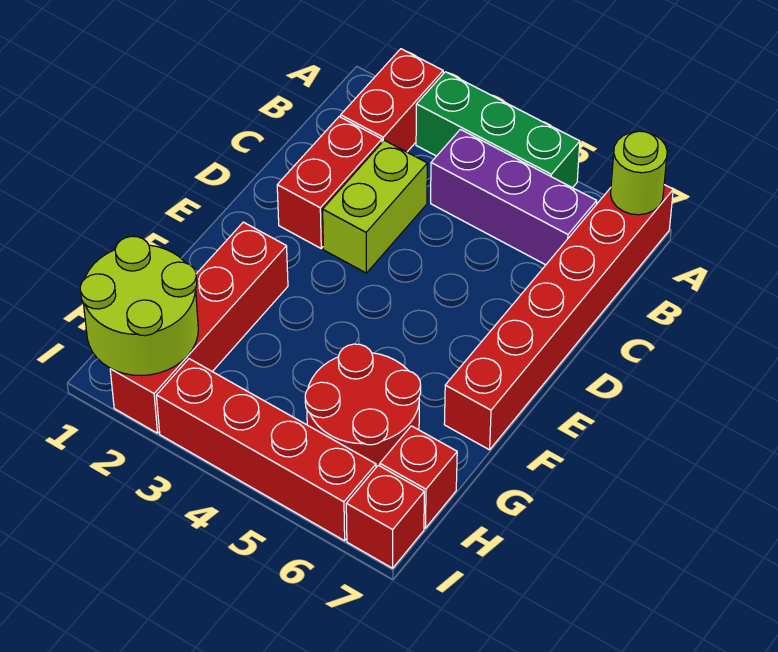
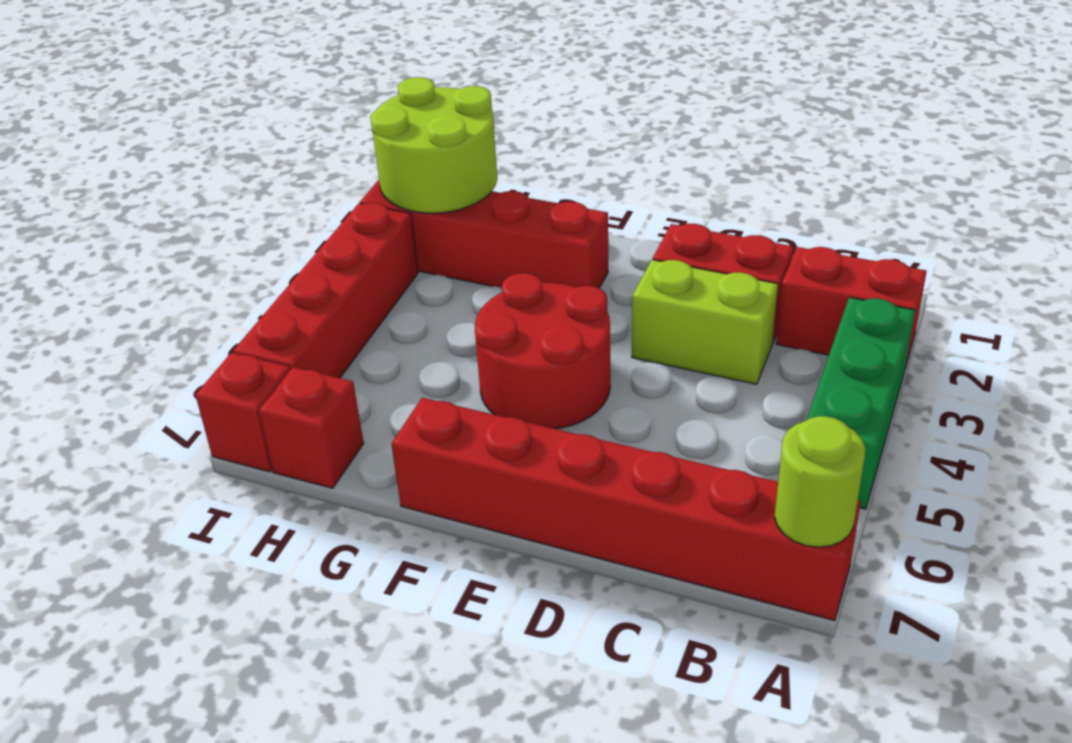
purple 1x3 brick [431,129,597,265] -> none
red 2x2 round brick [305,344,421,467] -> red 2x2 round brick moved to [475,273,610,429]

